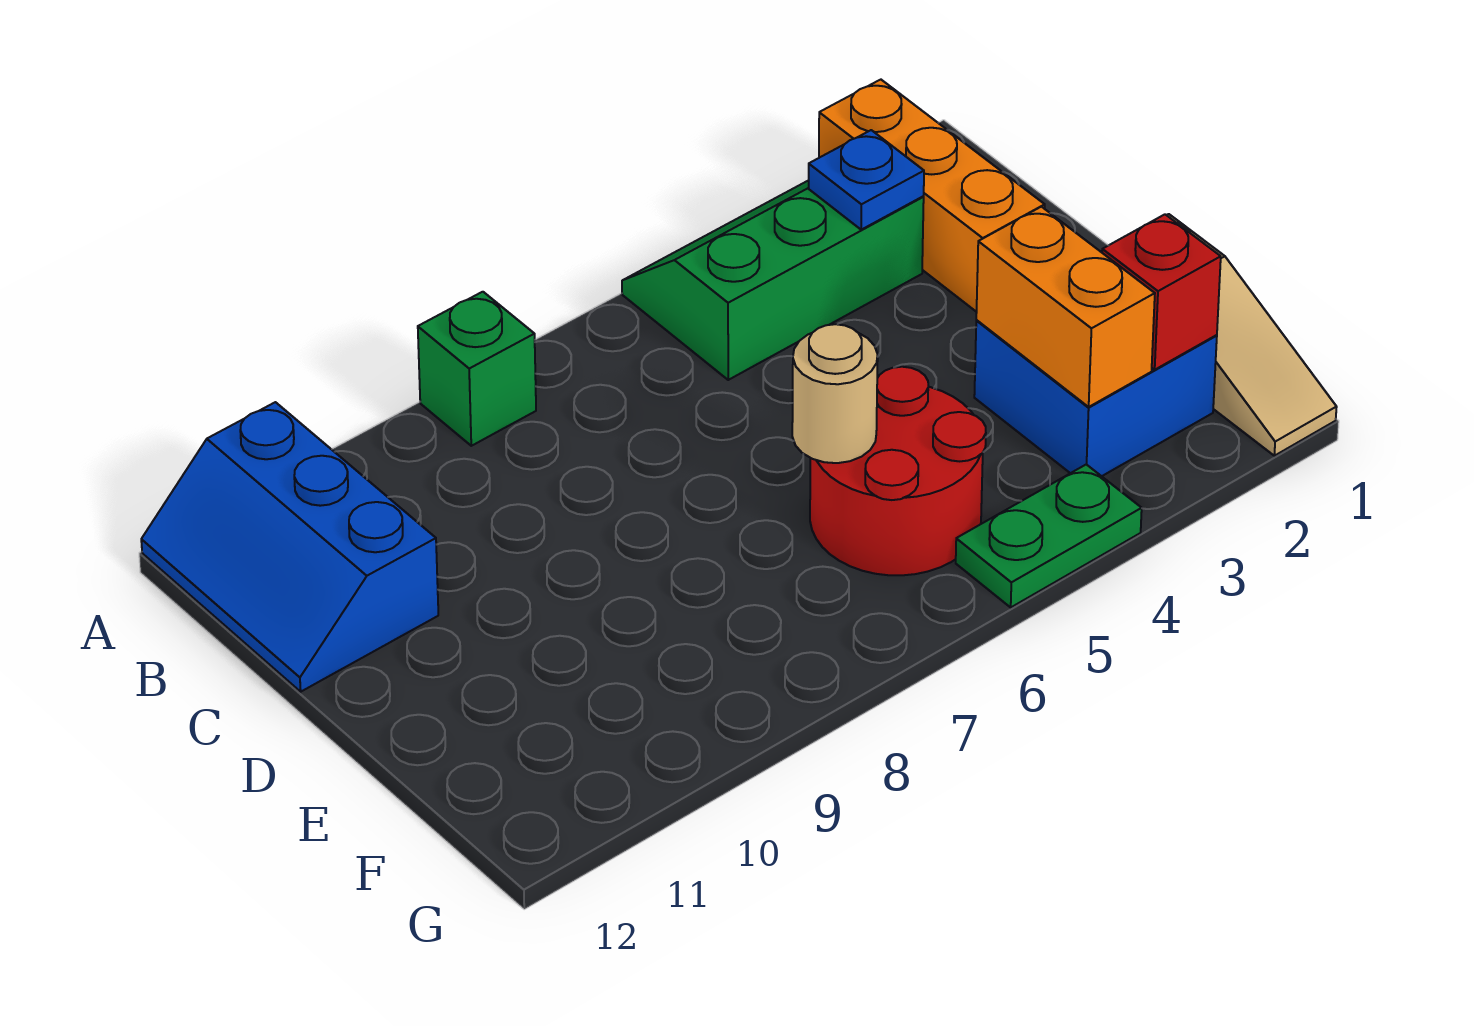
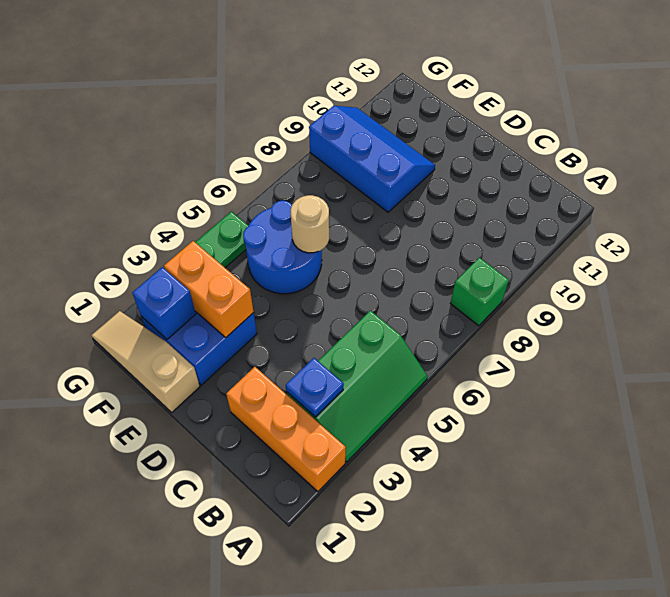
blue 2x3 slope [141,402,438,692] -> blue 2x3 slope moved to [309,106,435,212]
red 2x2 round brick [810,367,986,575] -> blue 2x2 round brick [243,201,322,294]
red 1x1 brick [1102,214,1221,370] -> blue 1x1 brick [132,267,196,339]

